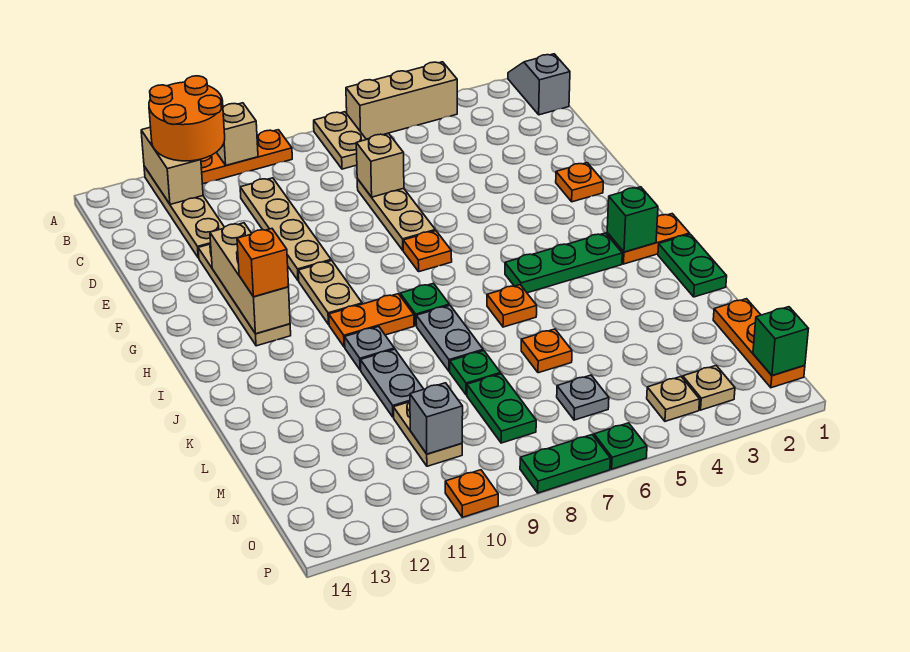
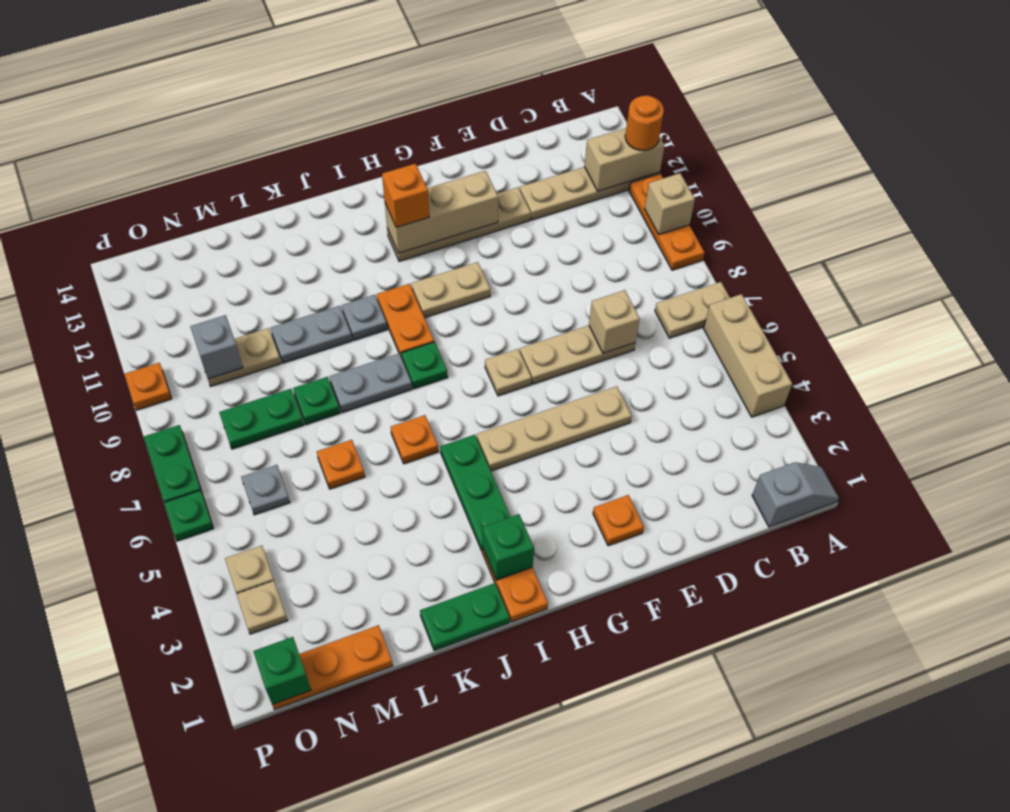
orange 2x2 round brick [149,76,225,161] -> orange 1x1 round brick [625,96,664,151]
tan 1x4 plate [240,178,331,281] -> tan 1x4 plate moved to [477,386,632,471]
orange 1x1 plate [403,231,452,272] -> tan 1x1 plate [485,349,532,396]

